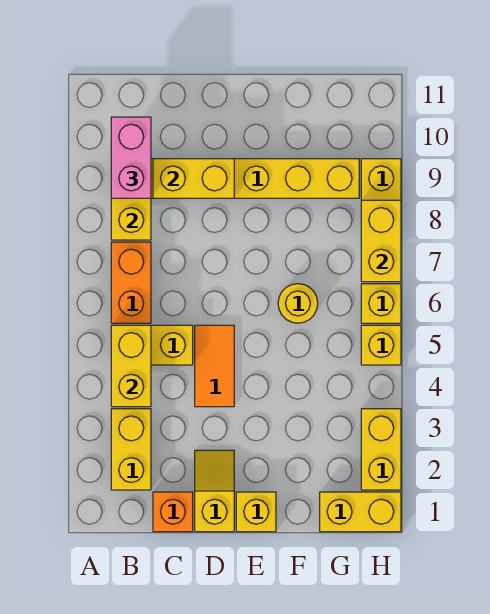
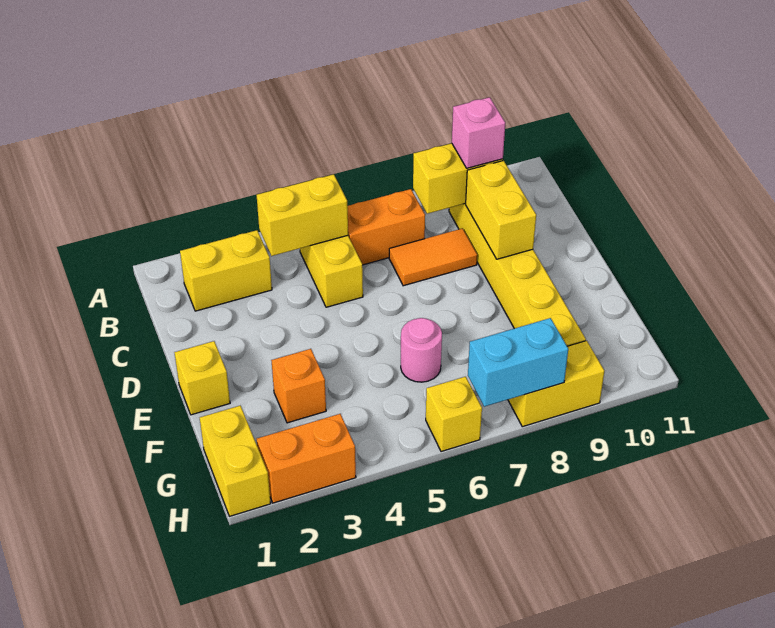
pink 1x2 brick [111,117,151,198] -> pink 1x1 brick [452,97,505,168]
orange 1x1 brick [153,492,193,532] -> orange 1x1 brick moved to [271,349,326,423]
yellow 1x2 slope [195,450,234,532] -> none
orange 1x2 tile [195,325,234,407] -> orange 1x2 tile moved to [389,228,477,286]
yellow 1x1 round brick [278,284,318,323] -> pink 1x1 round brick [401,318,442,382]
yellow 1x2 brick [361,409,401,490] -> orange 1x2 brick [257,414,356,503]
yellow 1x1 brick [361,325,401,365] -> none
yellow 1x2 brick [361,200,401,282] -> cyan 1x2 brick [468,318,568,407]

